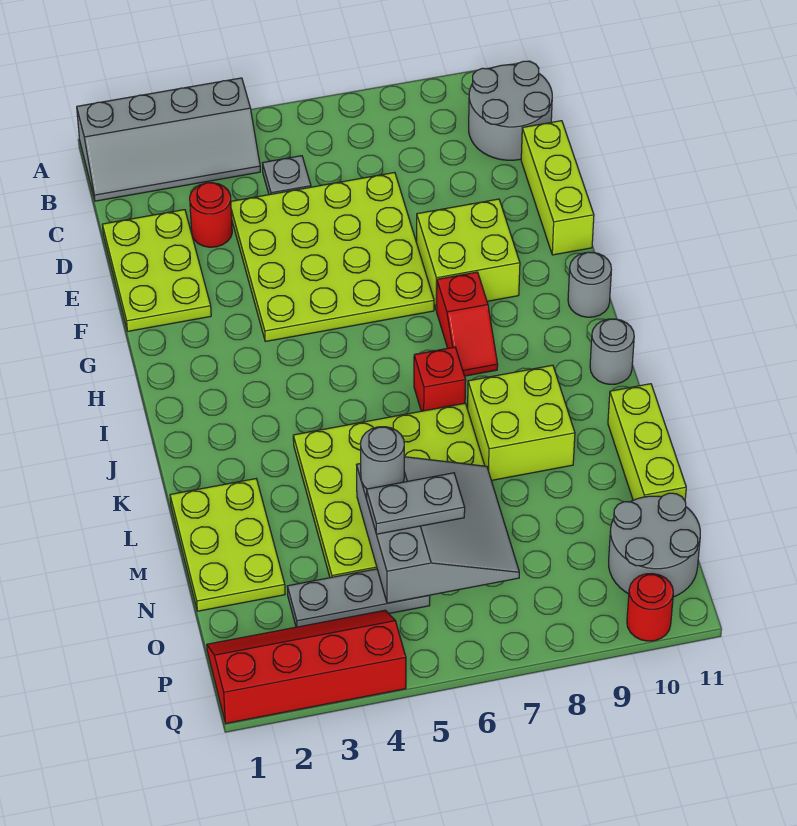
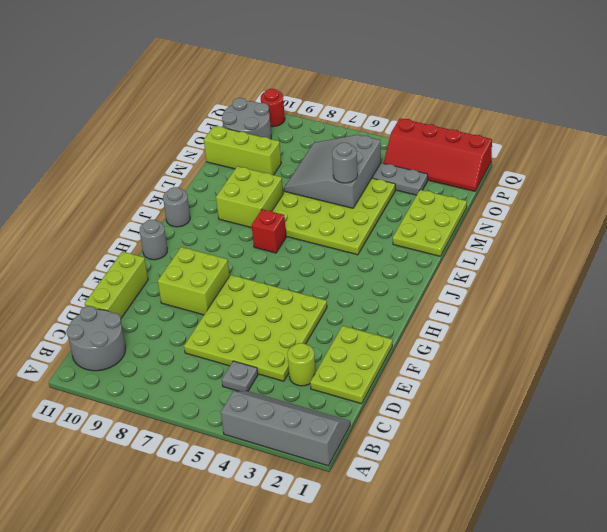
red 1x1 round brick [190,183,232,247] -> lime 1x1 round brick [287,343,316,386]
red 1x2 slope [437,272,498,376] -> none
lime 1x3 brick [608,384,686,500] -> lime 1x3 brick turned to [204,126,281,175]
grey 1x2 plate [367,473,465,534] -> none

